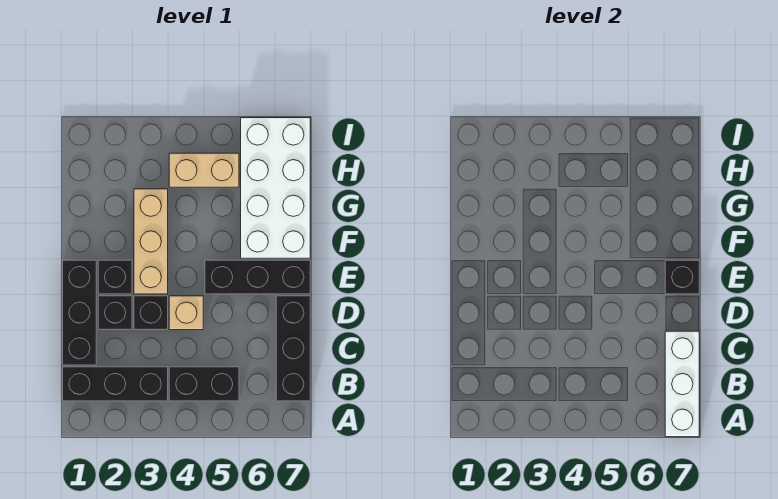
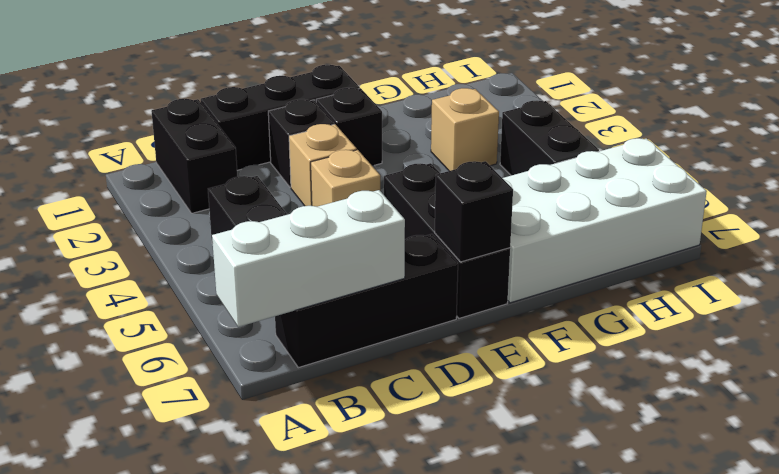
black 1x3 brick [63,367,168,401] -> black 1x2 brick [151,99,237,213]
black 1x1 brick [134,296,168,330] -> tan 1x1 brick [289,124,357,206]
tan 1x3 brick [134,189,168,294] -> tan 1x1 brick [431,88,499,171]
tan 1x2 brick [169,153,239,187] -> black 1x2 brick [500,101,599,175]

